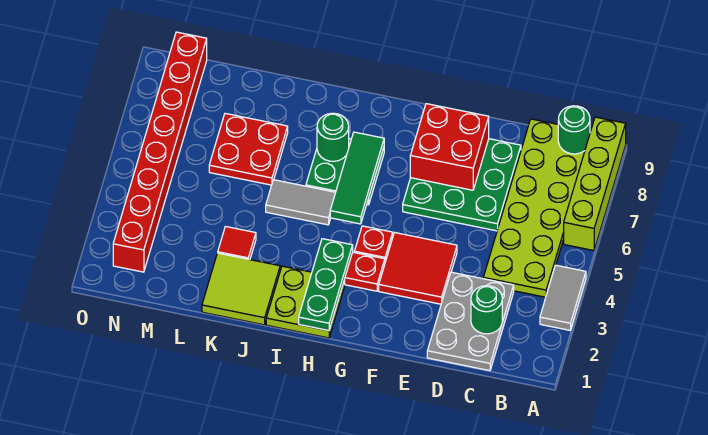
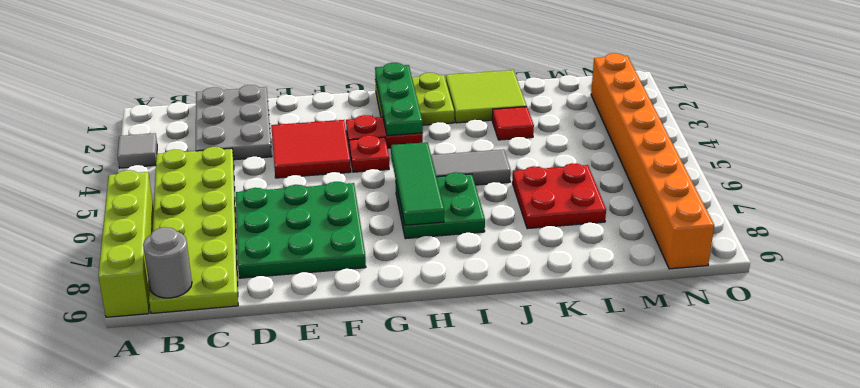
grey 1x2 tile [540,265,586,330] -> grey 1x1 tile [117,133,157,168]
green 1x1 round brick [558,106,590,154] -> grey 1x1 round brick [143,227,192,298]
green 1x1 round brick [471,286,502,334] -> none
red 2x2 brick [410,104,489,190] -> none
green 1x1 round brick [317,113,349,161] -> none
red 1x8 brick [113,32,207,272] -> orange 1x8 brick [591,53,714,269]

